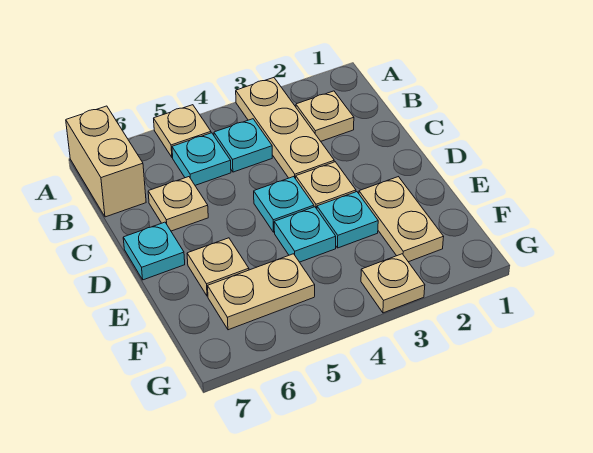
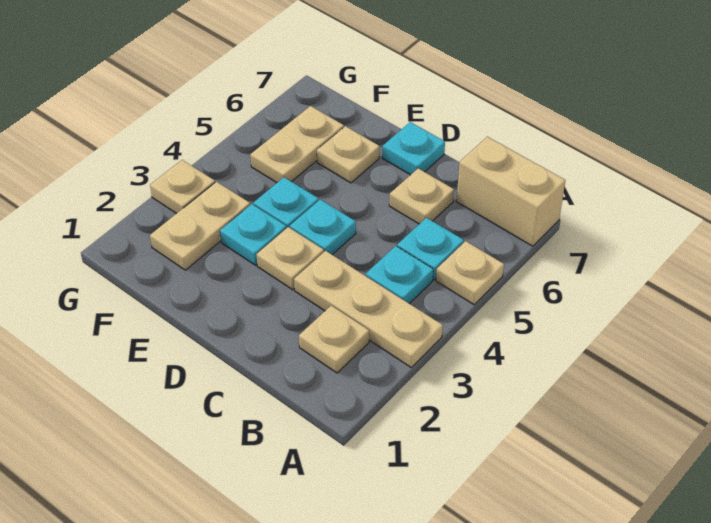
tan 1x2 plate [359,177,444,262] -> tan 1x2 plate turned to [150,182,250,270]

